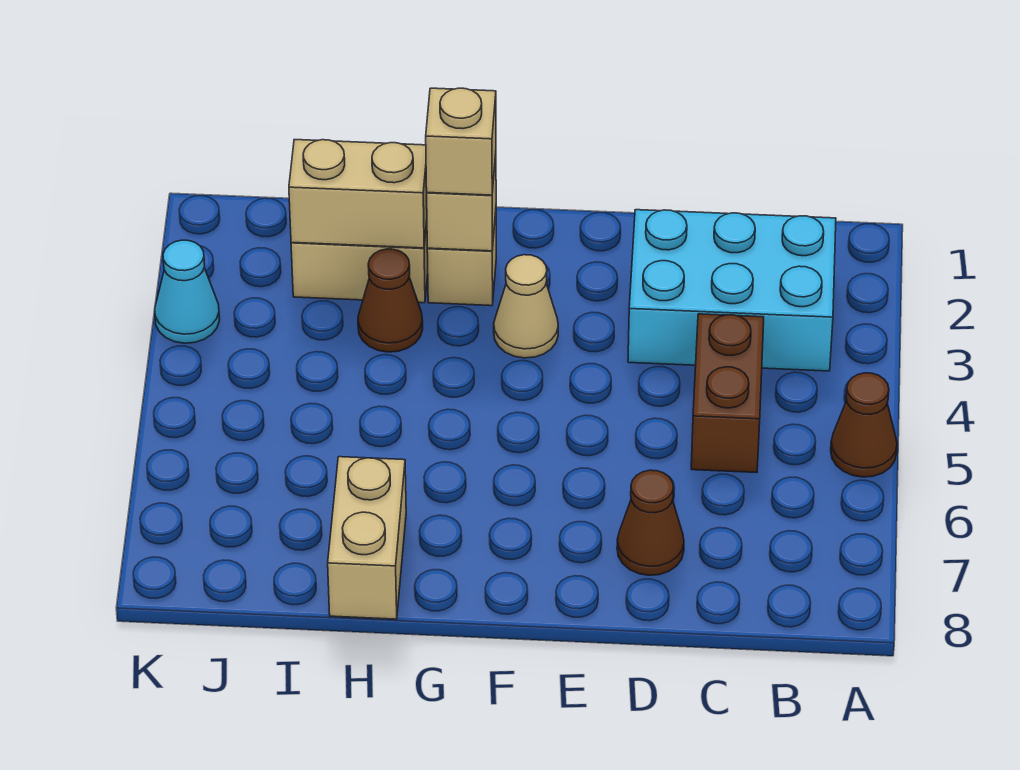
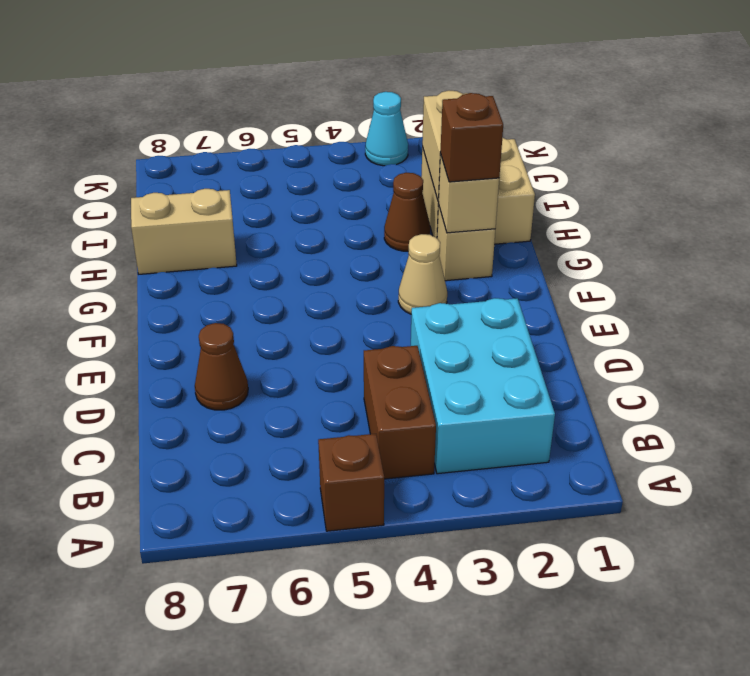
brown 1x1 cone [831,373,897,477] -> brown 1x1 brick [318,434,384,531]
brown 1x2 brick [691,314,764,473] -> brown 1x2 brick turned to [364,346,436,479]
tan 1x1 brick [426,88,496,195] -> brown 1x1 brick [440,93,503,182]

